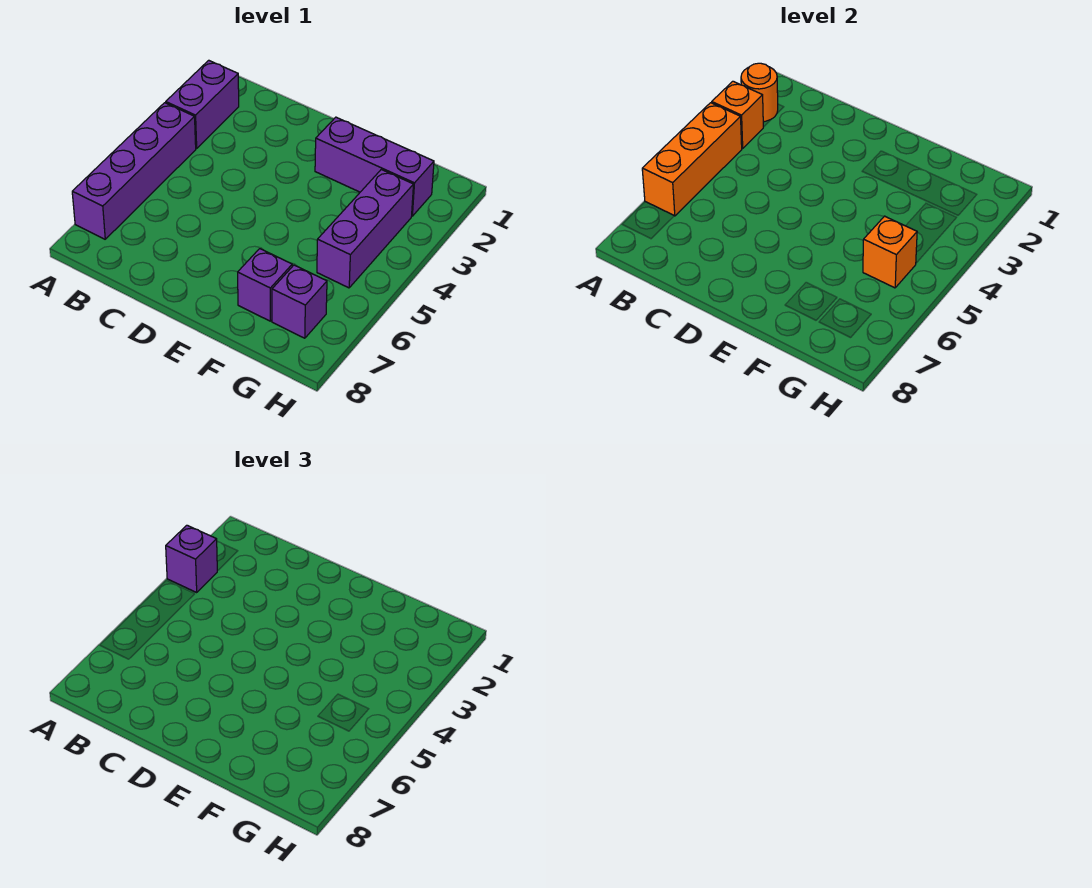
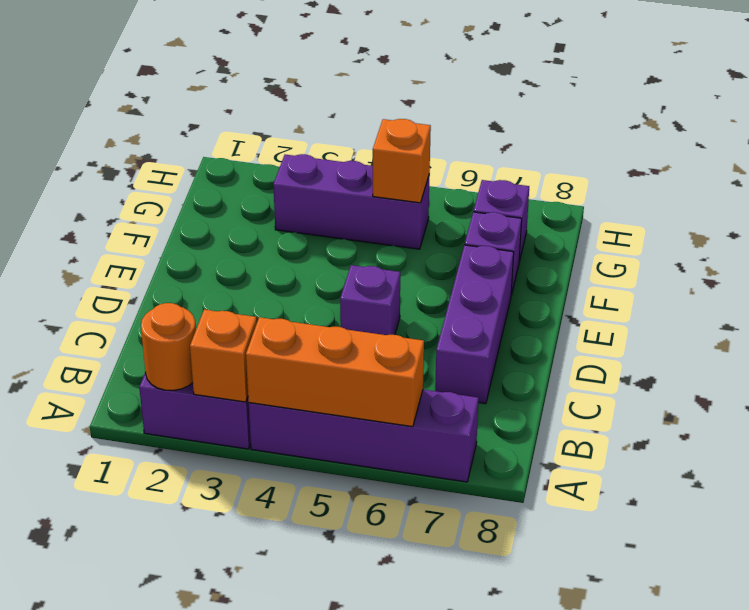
purple 1x1 brick [166,525,217,592] -> purple 1x1 brick moved to [340,265,400,335]
purple 1x3 brick [315,117,434,216] -> purple 1x3 brick moved to [435,245,514,404]

